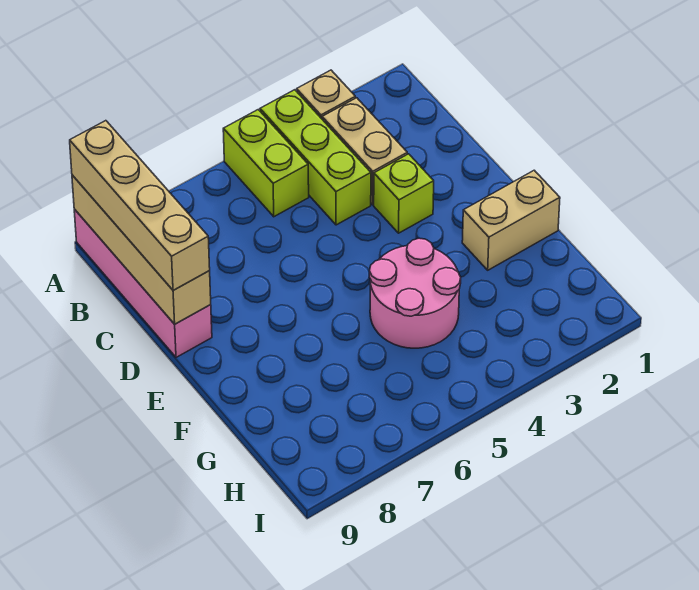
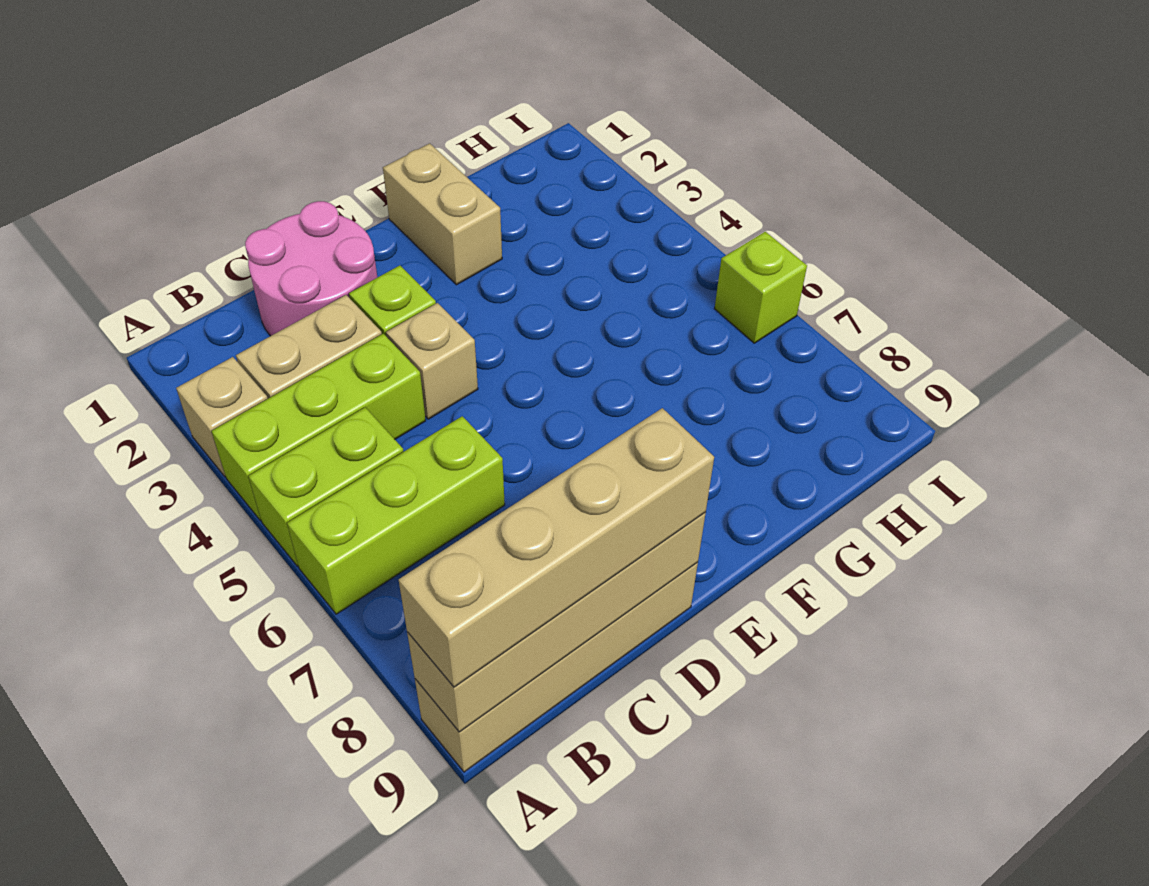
none -> lime 1x3 brick [287,416,505,614]
pink 1x4 brick [74,209,212,357] -> tan 1x4 brick [415,562,698,772]
none -> tan 1x1 brick [386,303,478,419]
pink 2x2 round brick [369,238,461,348] -> pink 2x2 round brick moved to [245,201,377,336]
none -> lime 1x1 brick [714,232,807,343]

